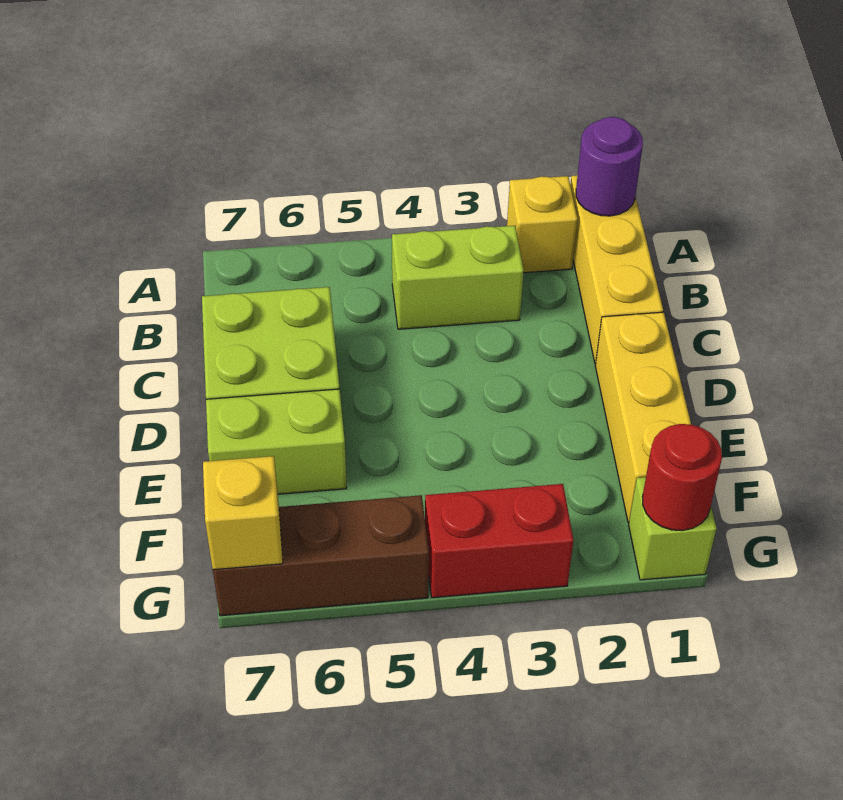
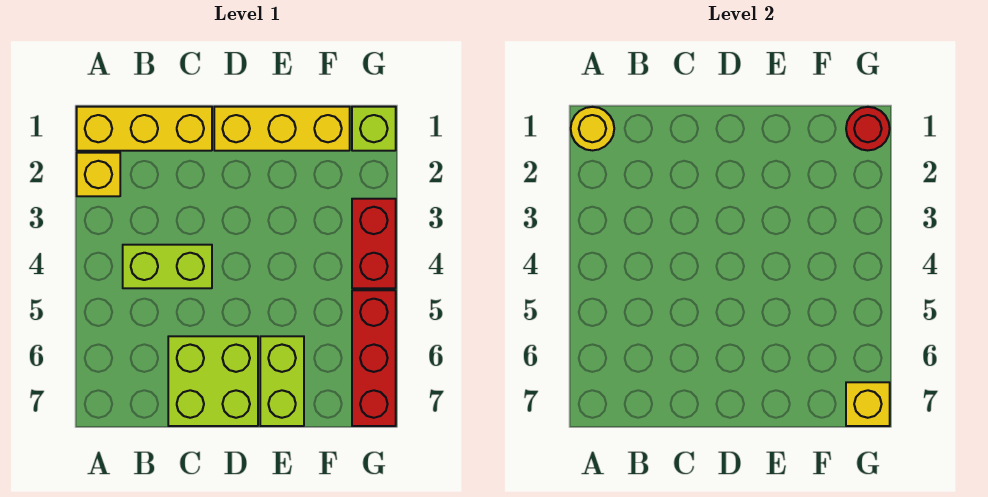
purple 1x1 round brick [576,117,643,216] -> yellow 1x1 round brick [571,107,614,150]
lime 1x2 brick [392,226,524,329] -> lime 1x2 brick turned to [123,245,212,288]
brown 1x3 brick [213,495,429,616] -> red 1x3 brick [352,290,396,426]

